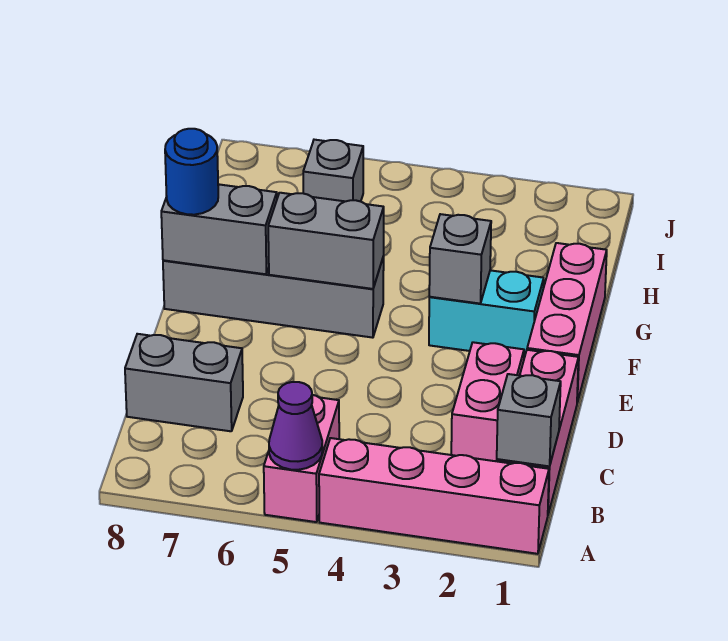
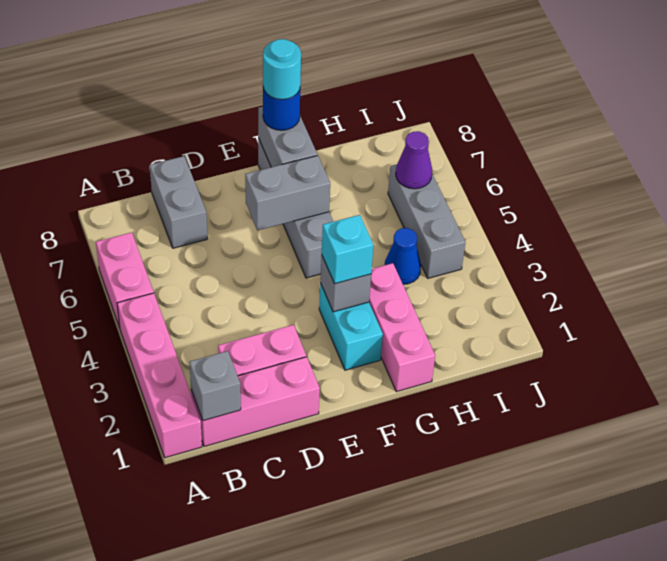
pink 1x2 brick [264,395,339,522] -> pink 1x2 brick turned to [96,232,154,328]
purple 1x1 cone [269,382,322,470] -> purple 1x1 cone moved to [396,131,432,189]
pink 1x3 brick [527,243,607,403] -> pink 1x3 brick turned to [369,263,435,392]
none -> cyan 1x1 brick [322,215,373,284]
grey 1x2 brick [268,193,384,289] -> grey 1x2 brick turned to [245,155,330,231]
none -> cyan 1x1 round brick [263,39,301,100]
none -> blue 1x1 cone [385,228,421,284]
grey 1x1 brick [303,140,363,202] -> grey 1x3 brick [388,164,465,278]

